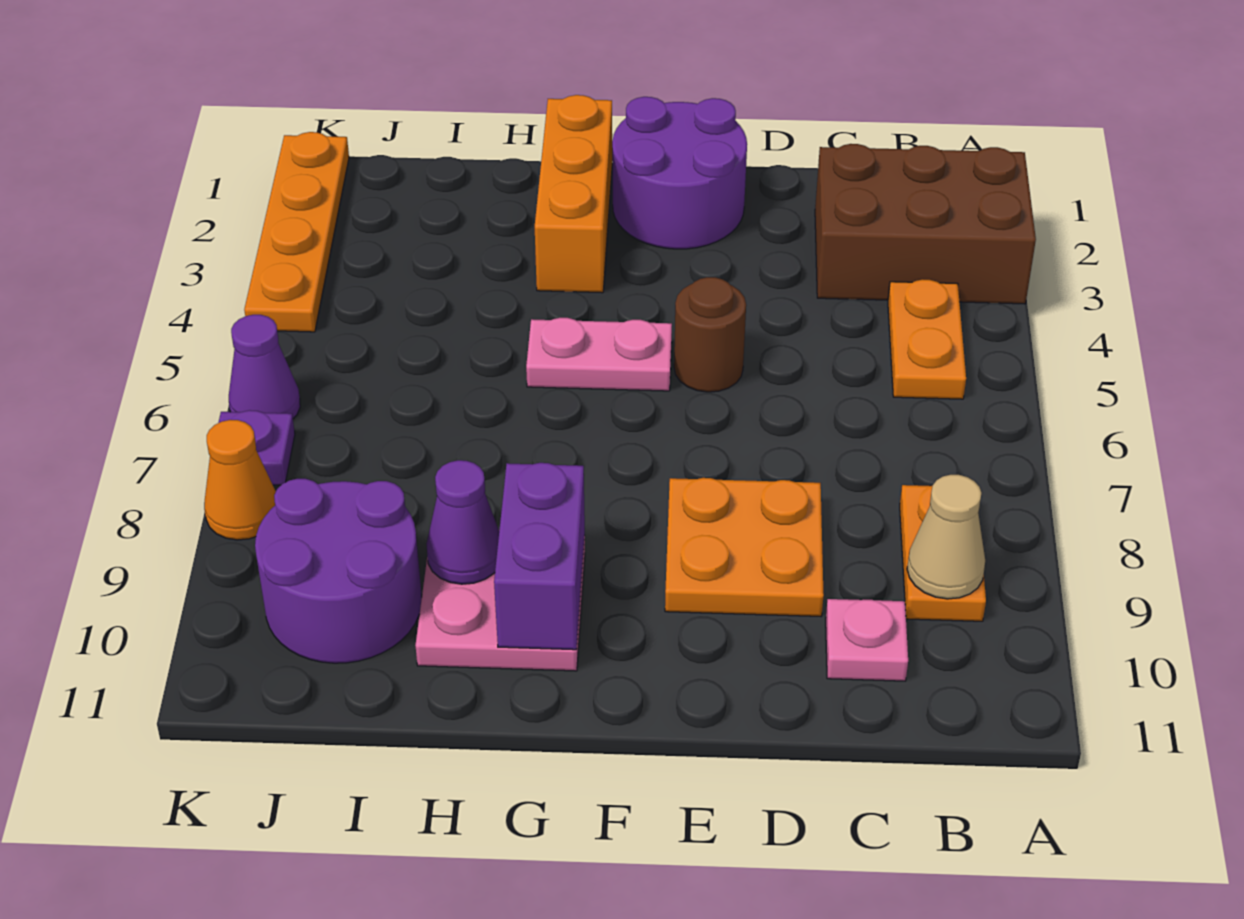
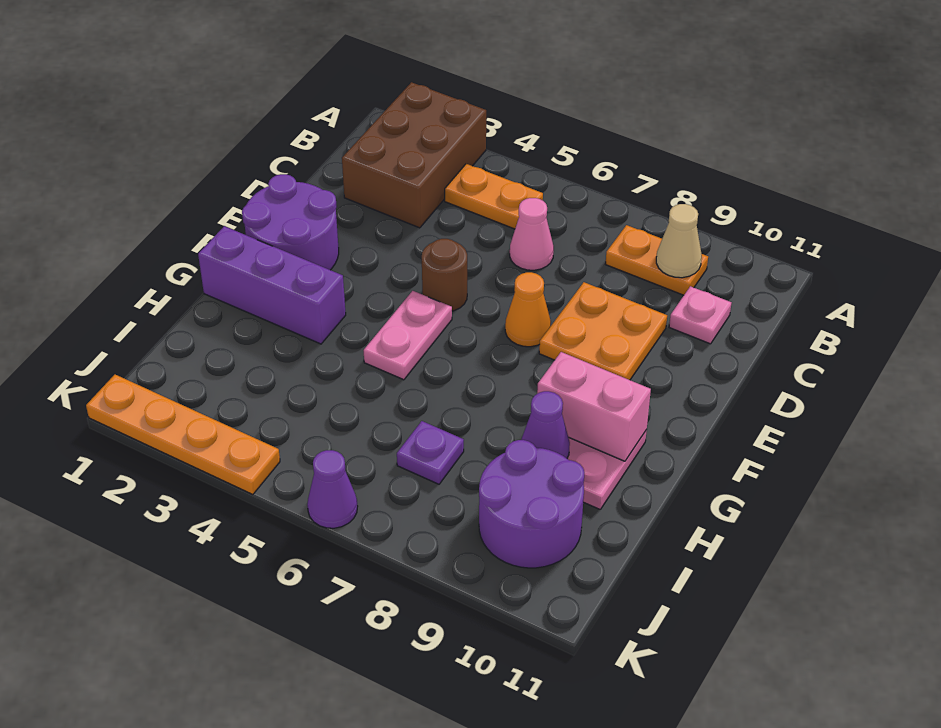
none -> pink 1x1 cone [510,198,554,270]
orange 1x3 brick [535,95,612,293] -> purple 1x3 brick [198,226,346,344]
purple 1x2 brick [494,463,585,650] -> pink 1x2 brick [537,352,651,461]
purple 1x1 plate [218,410,295,485] -> purple 1x1 plate moved to [397,421,464,484]
orange 1x1 cone [204,420,276,540] -> orange 1x1 cone moved to [505,272,551,347]

